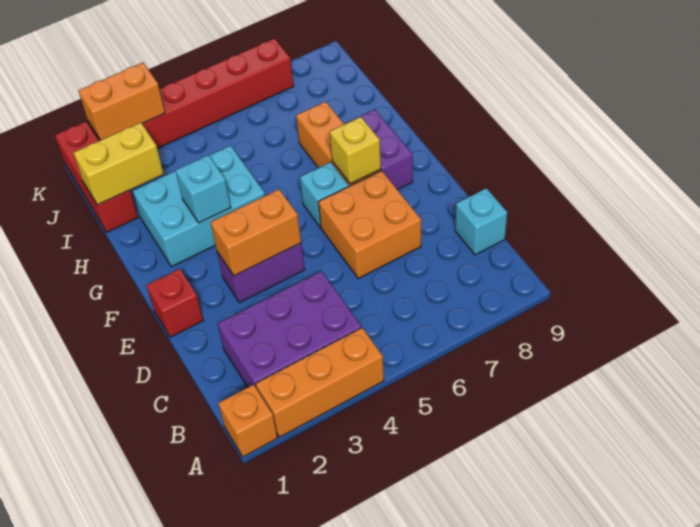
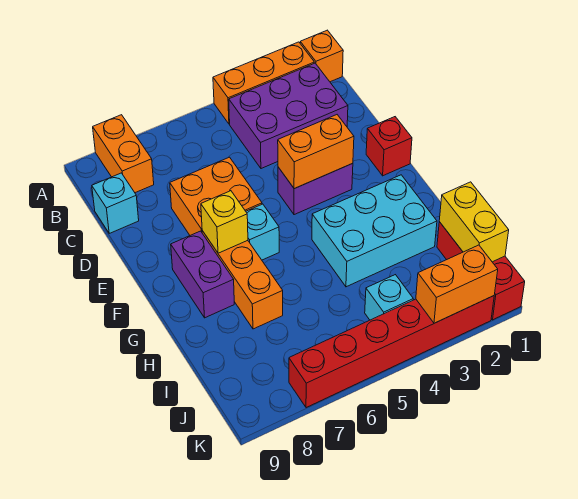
none -> orange 1x2 brick [93,115,154,193]
cyan 1x1 brick [175,155,231,223] -> cyan 1x1 brick moved to [365,275,413,320]
yellow 1x2 brick [74,122,164,205] -> yellow 1x2 brick turned to [439,182,509,262]

